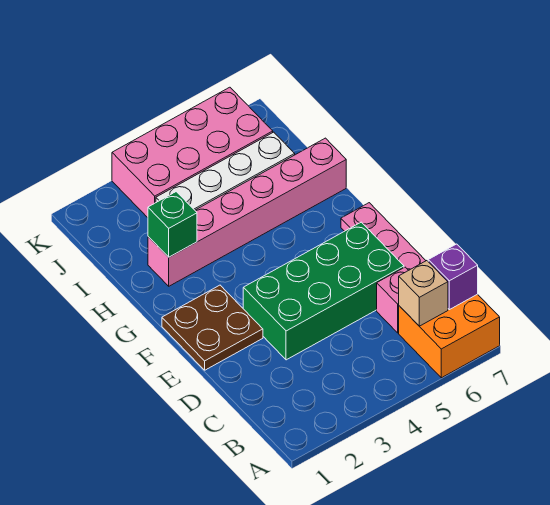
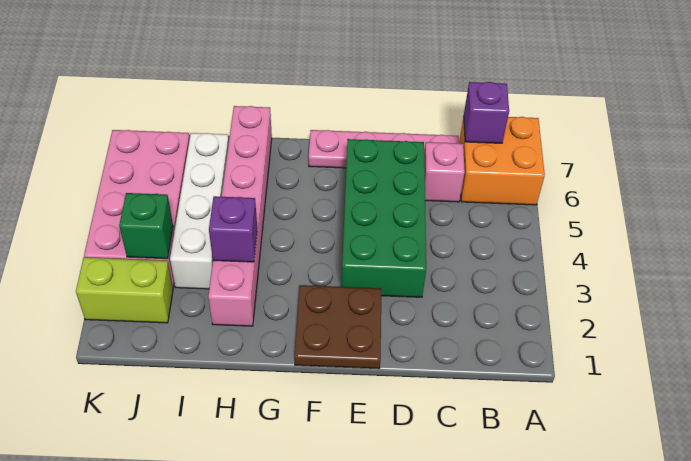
tan 1x1 brick [399,261,448,326] -> none
green 1x1 brick [148,192,197,257] -> green 1x1 brick moved to [119,193,173,259]
none -> purple 1x1 brick [209,196,257,262]
none -> lime 1x2 brick [76,257,173,323]

